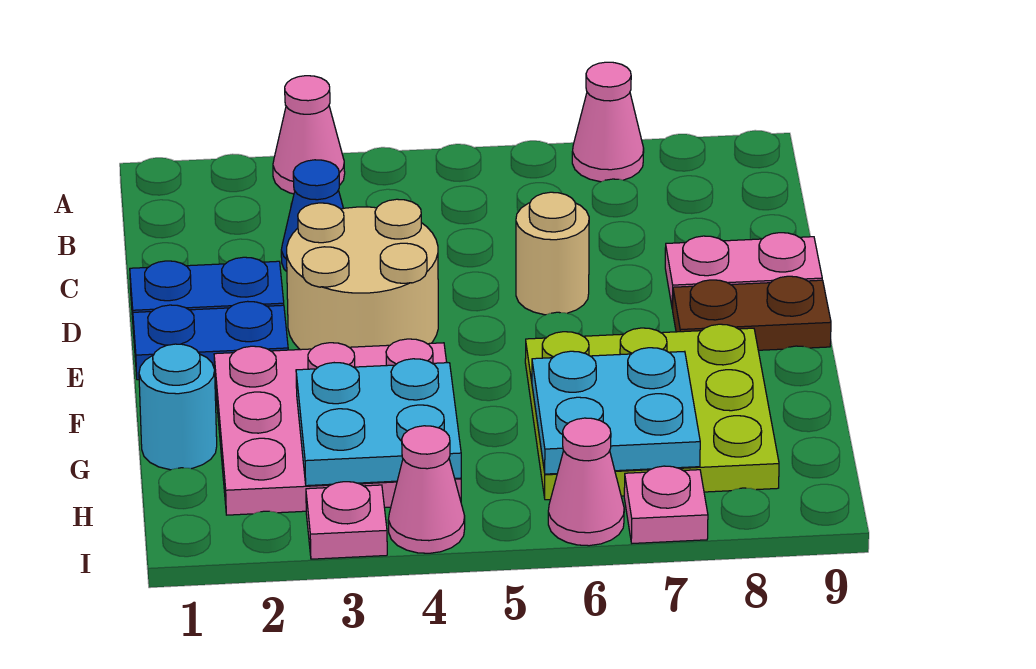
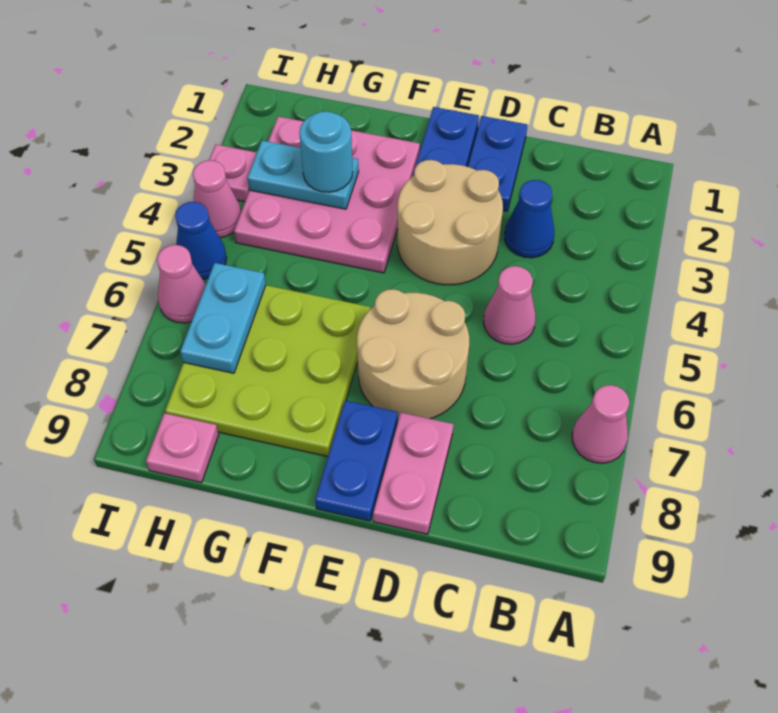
pink 1x1 cone [273,76,345,194] -> pink 1x1 cone moved to [484,266,536,344]
tan 1x1 round brick [516,192,589,315] -> tan 2x2 round brick [357,289,469,419]
brown 1x2 plate [673,276,831,350] -> blue 1x2 plate [315,400,398,521]
cyan 1x1 round brick [139,344,217,470] -> cyan 1x1 round brick moved to [299,111,353,192]
cyan 2x2 plate [296,359,461,486] -> cyan 1x2 plate [247,140,359,209]
cyan 2x2 plate [532,348,700,474] -> cyan 1x2 plate [180,263,266,373]
none -> blue 1x1 cone [175,202,227,279]
pink 1x1 plate [624,466,708,543] -> pink 1x1 plate moved to [146,413,219,483]

